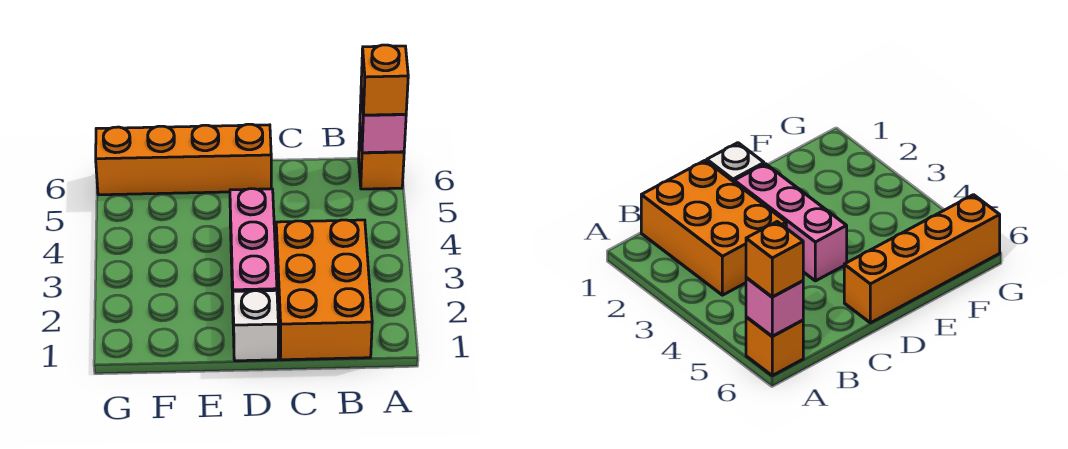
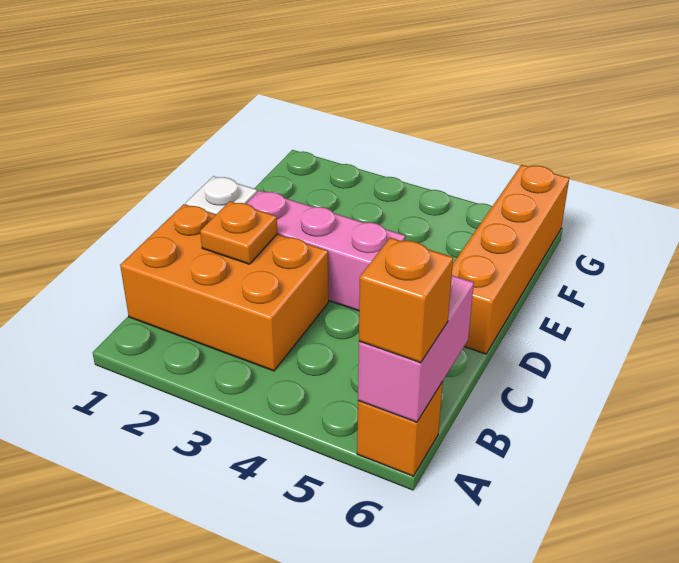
pink 1x1 brick [360,89,406,153] -> pink 1x2 brick [358,275,474,422]
none -> orange 1x1 plate [200,201,277,264]

